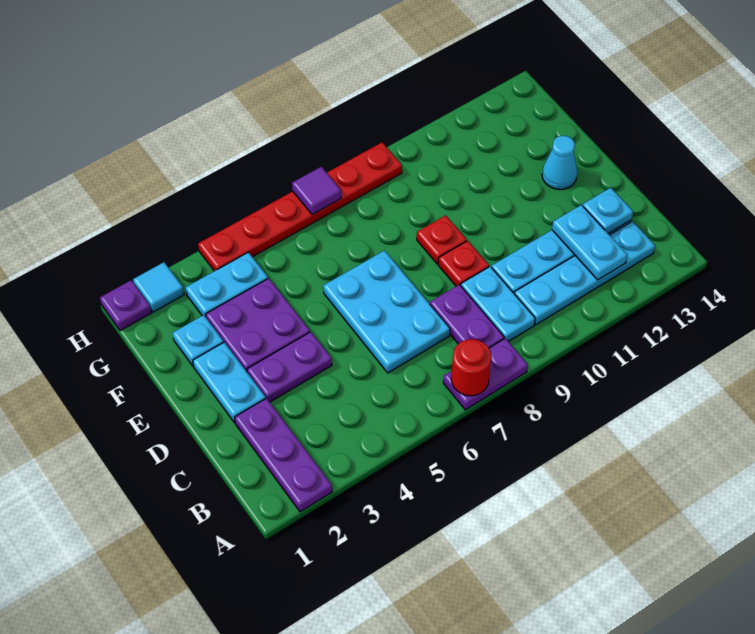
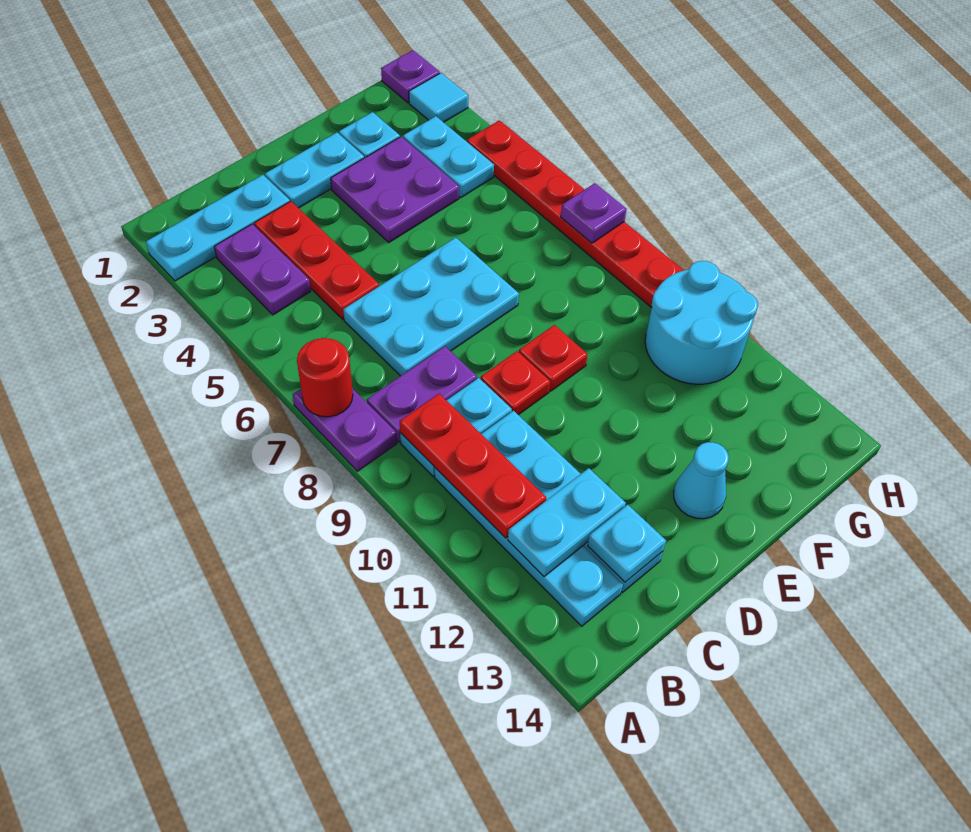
purple 1x3 plate [235,398,332,512] -> cyan 1x3 plate [146,175,290,281]
none -> red 1x3 plate [400,394,546,538]
none -> red 1x3 plate [254,201,379,319]
purple 1x2 plate [247,332,332,402] -> purple 1x2 plate moved to [214,224,311,315]
none -> cyan 2x2 round brick [645,261,758,384]
purple 1x1 tile [292,167,341,215] -> purple 1x1 plate [561,183,627,243]

